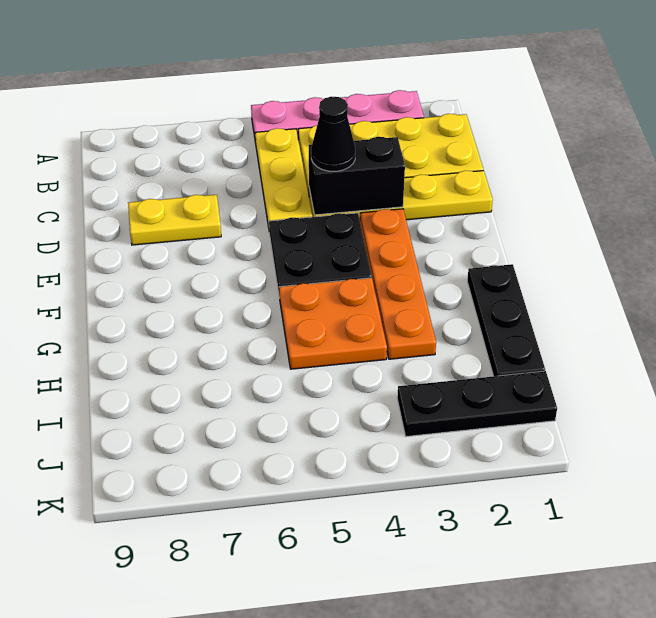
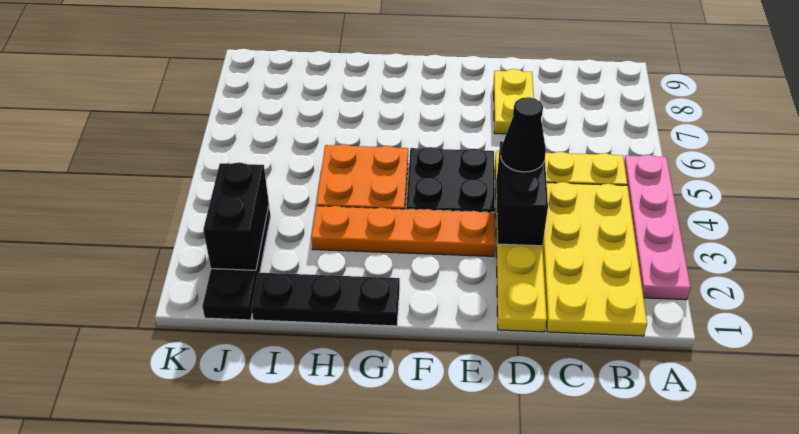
none -> black 1x2 brick [203,162,269,270]

